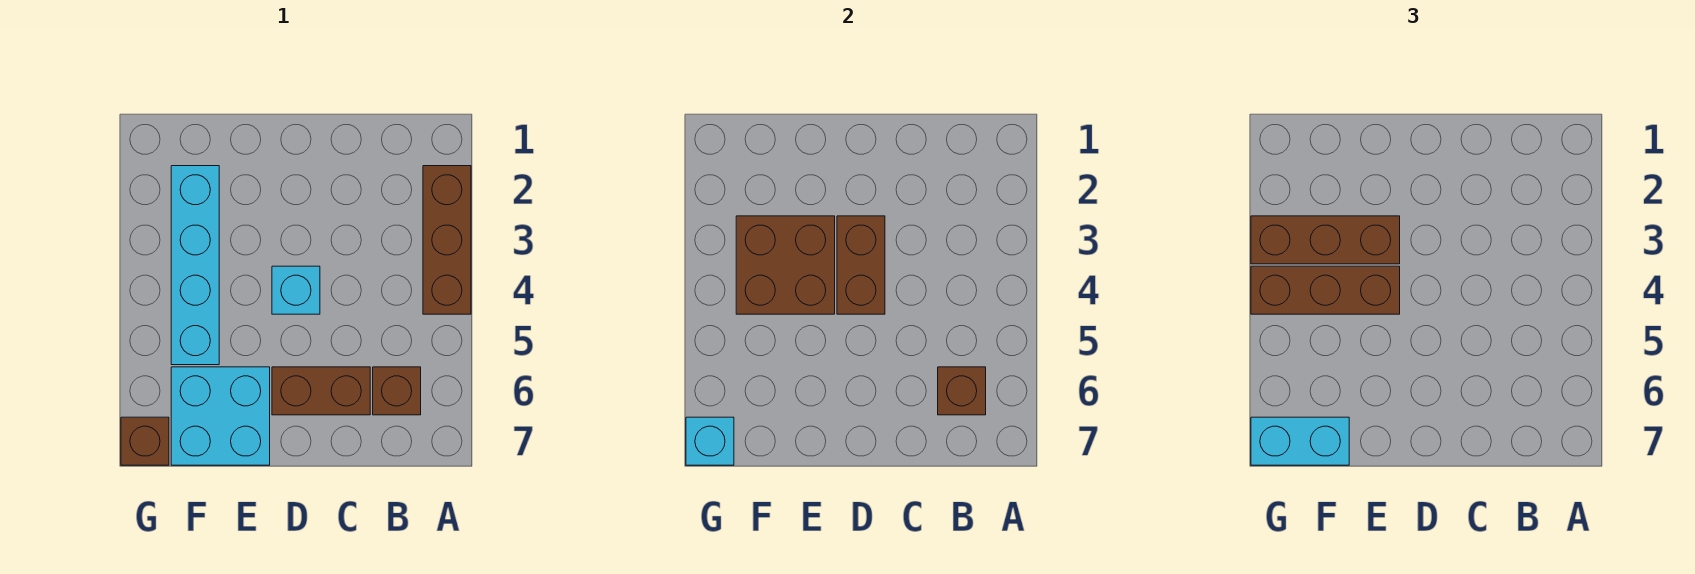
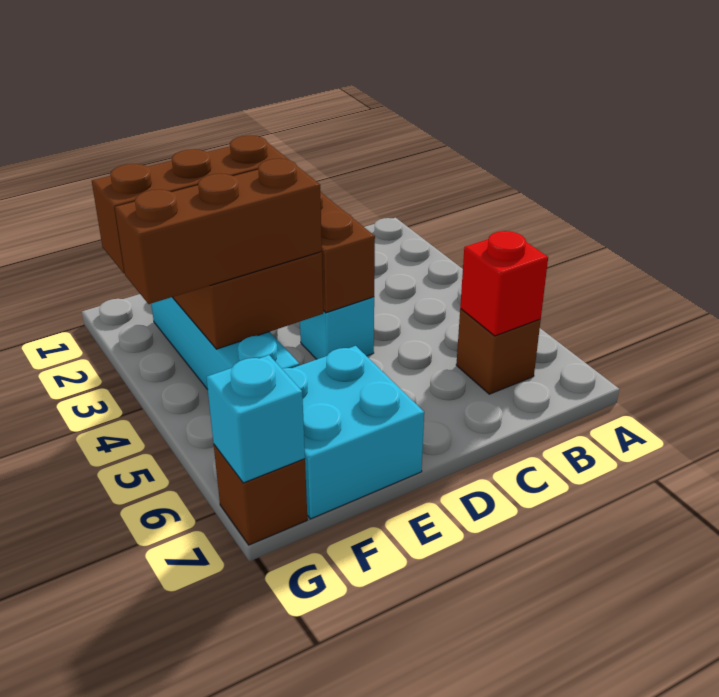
brown 1x3 brick [423,166,471,314] -> none
brown 1x1 brick [938,367,986,415] -> red 1x1 brick [460,231,548,336]
brown 1x2 brick [272,367,370,415] -> none
cyan 1x2 brick [1251,417,1349,465] -> none

